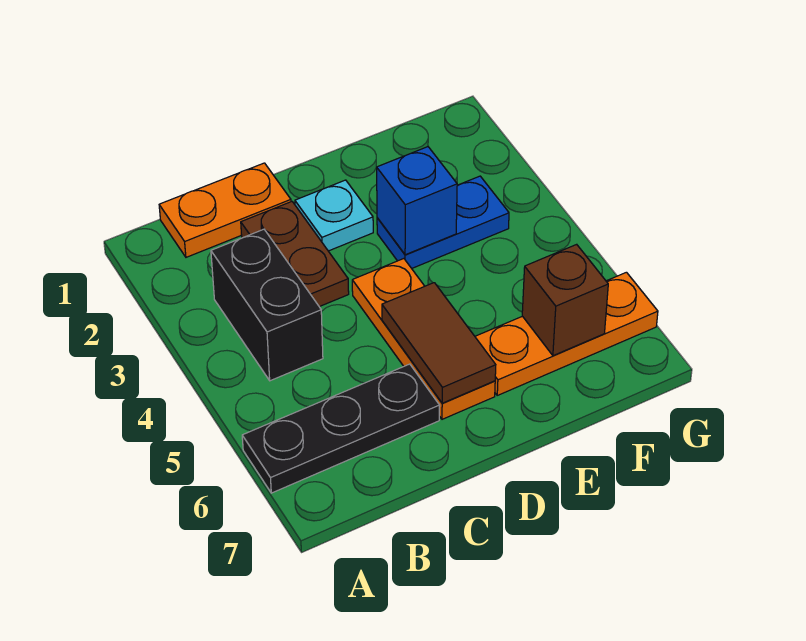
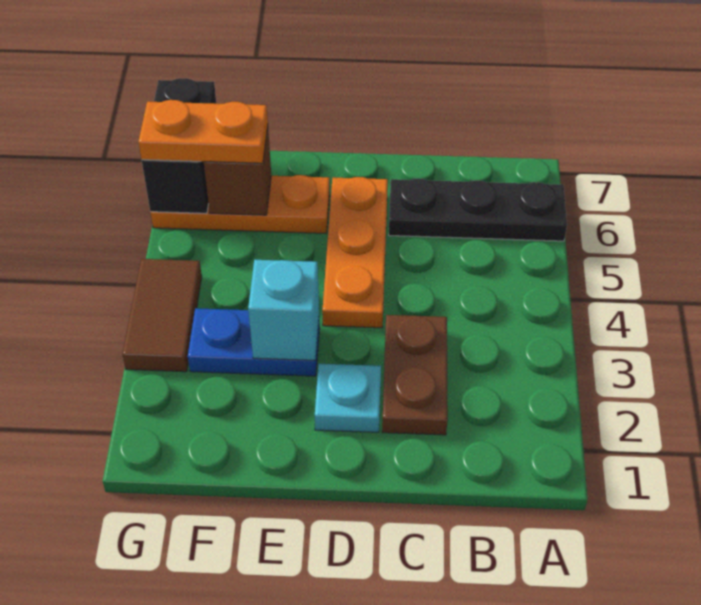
orange 1x2 plate [159,163,291,257] -> orange 1x2 plate moved to [138,100,268,163]
black 1x2 brick [211,229,323,381] -> black 1x2 brick moved to [142,78,216,213]
brown 1x2 tile [382,283,496,403] -> brown 1x2 tile moved to [122,259,202,372]
blue 1x1 brick [377,147,457,255] -> cyan 1x1 brick [248,260,319,360]

